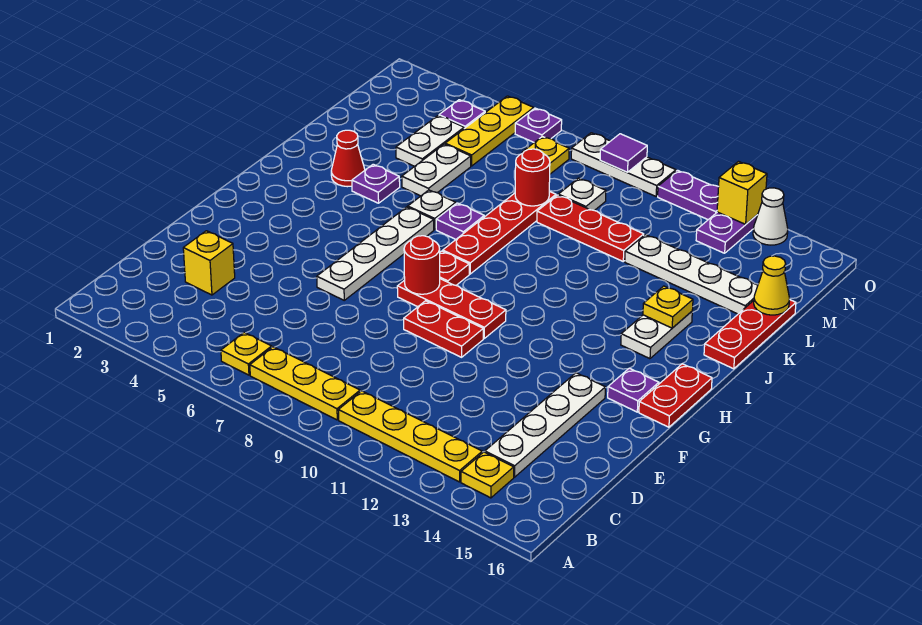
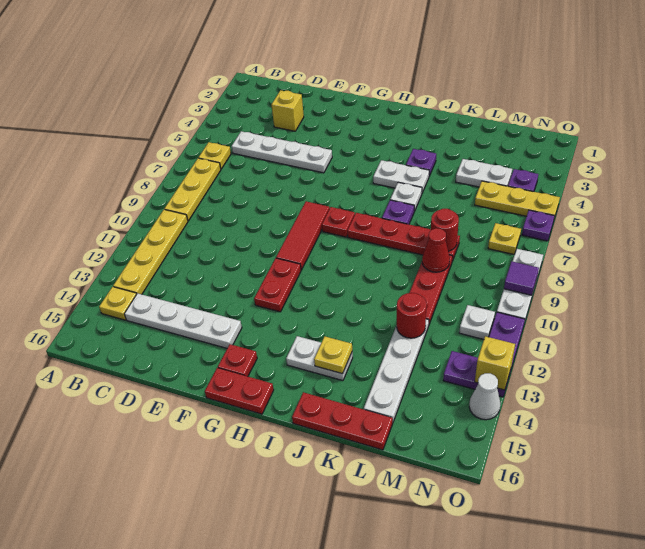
white 1x4 plate [317,207,434,300] -> white 1x4 plate moved to [232,131,332,173]
red 1x2 plate [404,301,483,357] -> red 1x2 plate moved to [254,258,301,312]
red 1x3 plate [397,279,506,338] -> red 1x3 tile [276,201,330,270]
red 1x1 round brick [404,236,440,294] -> red 1x1 round brick moved to [397,293,427,338]
purple 1x1 plate [608,368,659,412] -> red 1x1 plate [218,344,257,376]
red 1x1 cone [331,130,365,187] -> red 1x1 cone moved to [422,228,450,272]
white 1x2 plate [402,144,471,196] -> white 1x2 plate moved to [373,160,429,193]
yellow 1x1 cone [754,256,790,315] -> none
white 1x1 plate [558,178,606,211] -> white 1x1 plate moved to [459,305,495,339]

